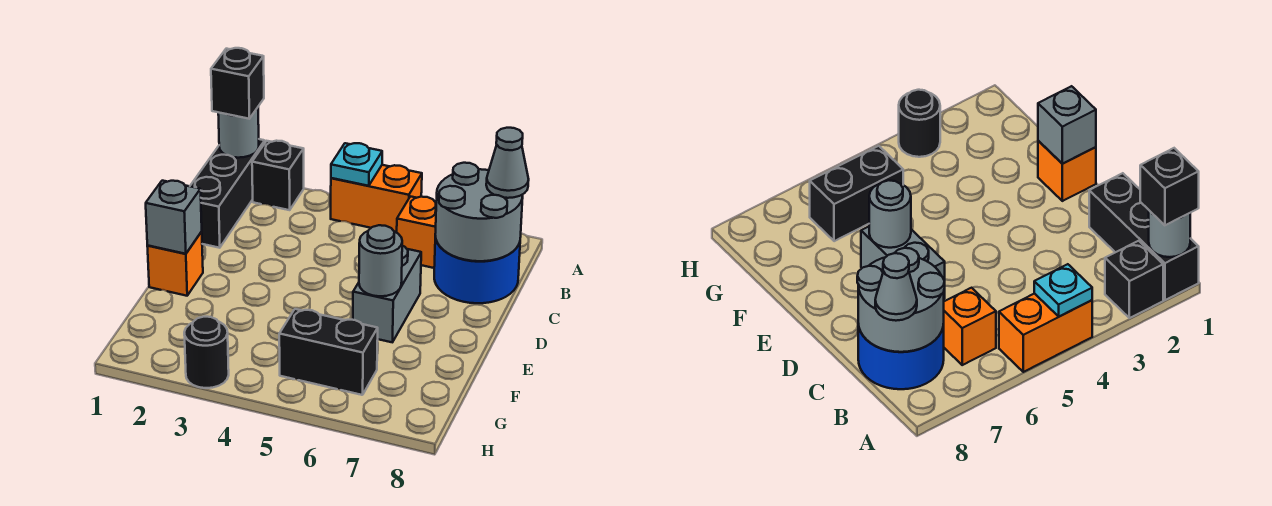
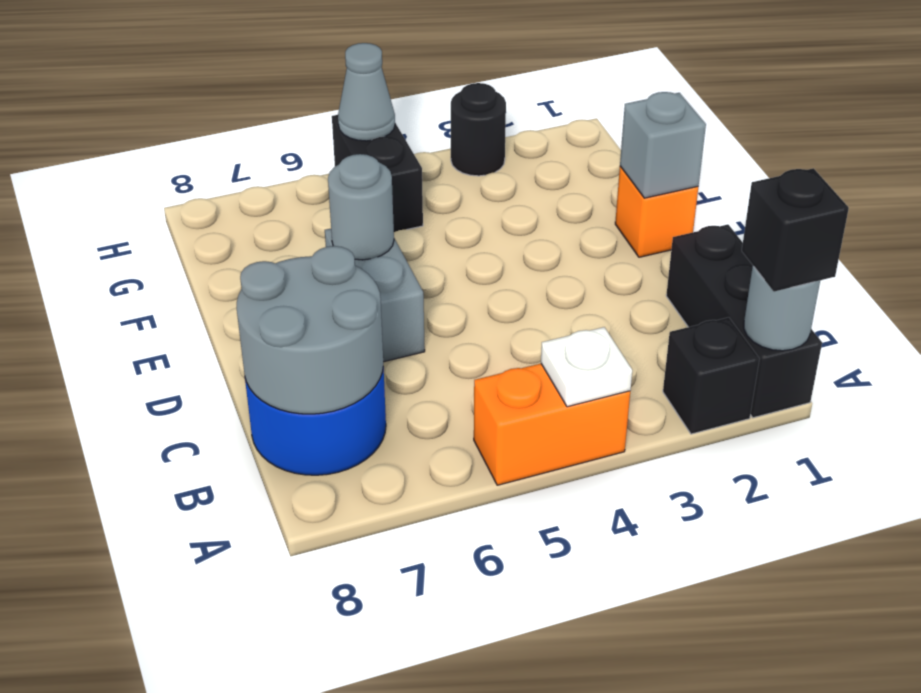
cyan 1x1 plate [331,143,382,186] -> white 1x1 plate [541,327,632,407]
orange 1x1 brick [397,196,436,268] -> none
grey 1x1 cone [486,128,529,198] -> grey 1x1 cone moved to [338,43,395,141]
black 1x2 brick [279,309,378,395] -> black 1x2 brick turned to [332,115,423,232]

